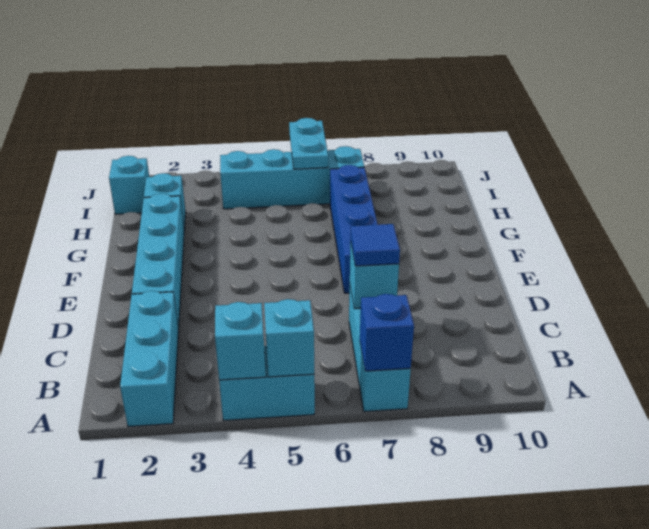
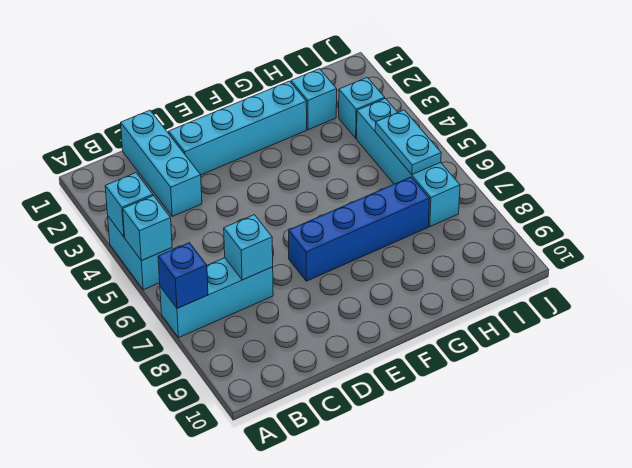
cyan 1x3 brick [120,291,179,427] -> cyan 1x3 brick turned to [121,110,202,216]
blue 1x1 tile [350,224,400,266] -> none
cyan 1x1 brick [109,156,149,214] -> cyan 1x1 brick moved to [339,77,385,138]
cyan 1x2 plate [289,118,328,169] -> cyan 1x2 plate turned to [375,110,441,175]

